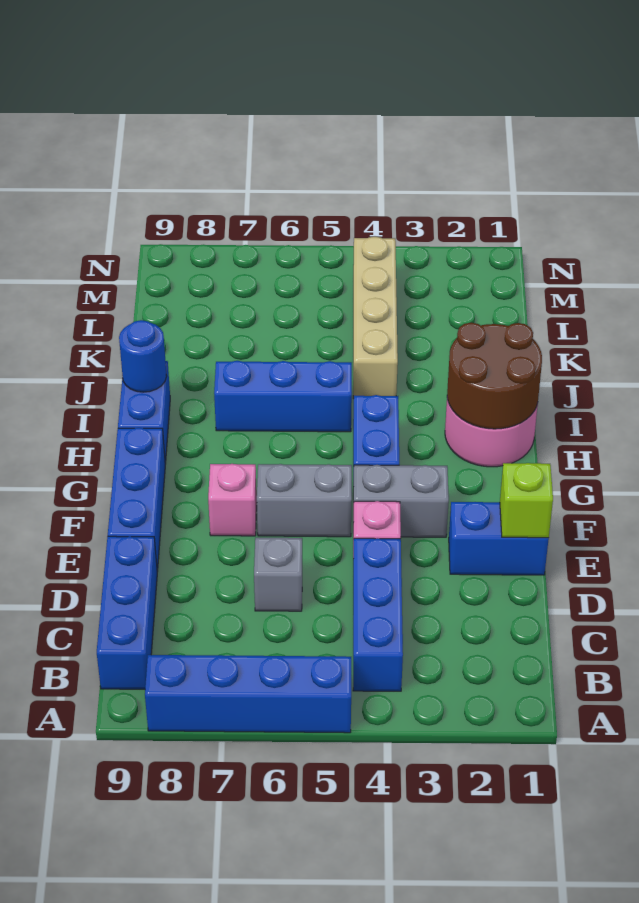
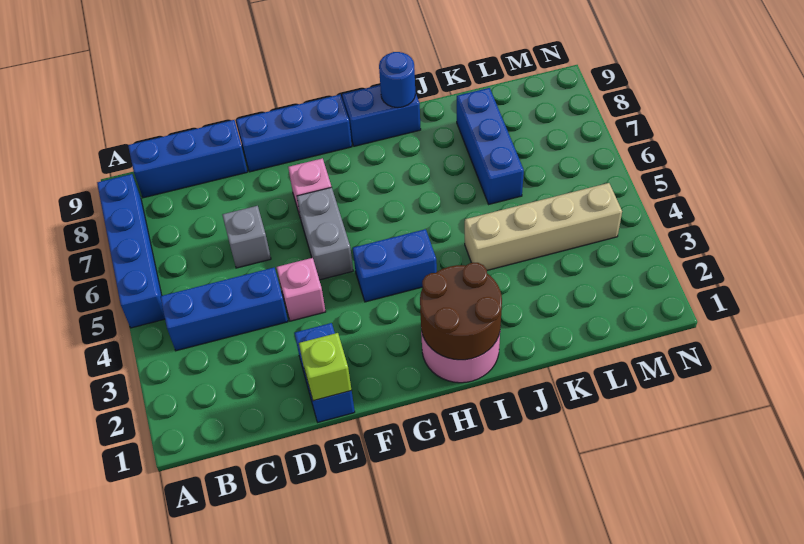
grey 1x2 brick [353,465,449,537] -> none
blue 1x3 brick [214,361,352,432] -> blue 1x3 brick moved to [457,88,524,204]

